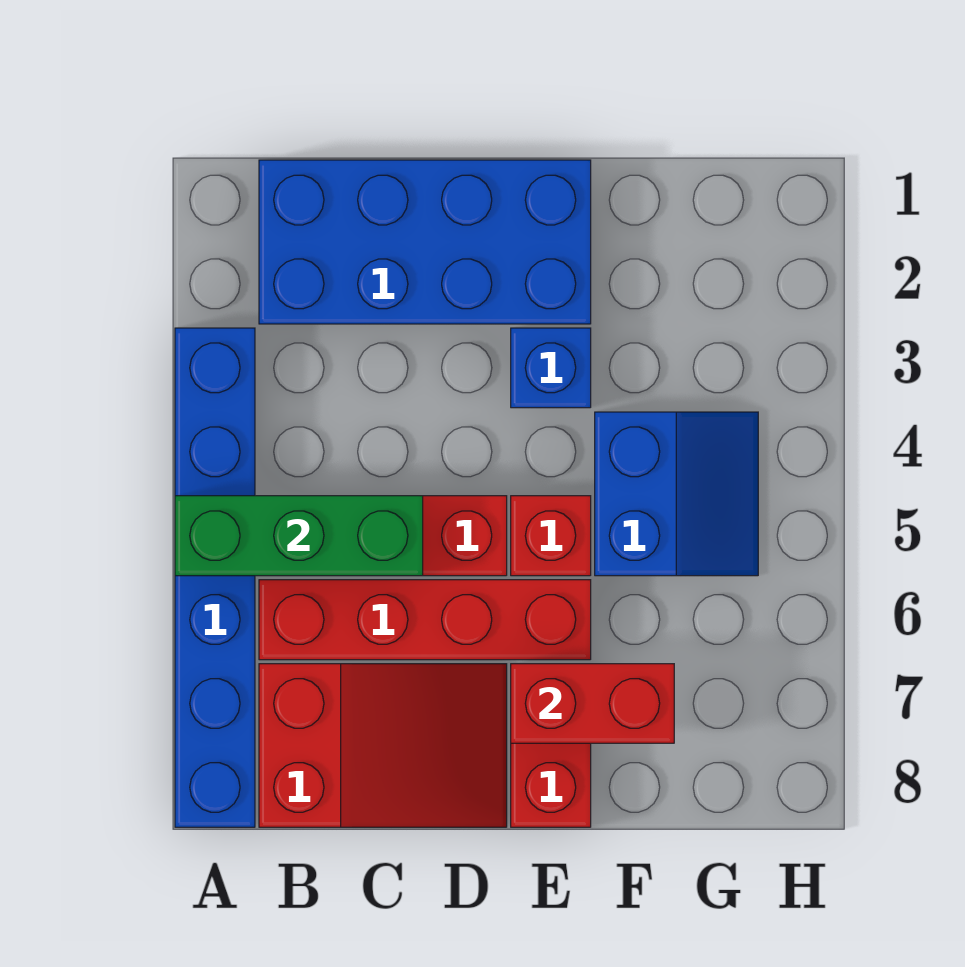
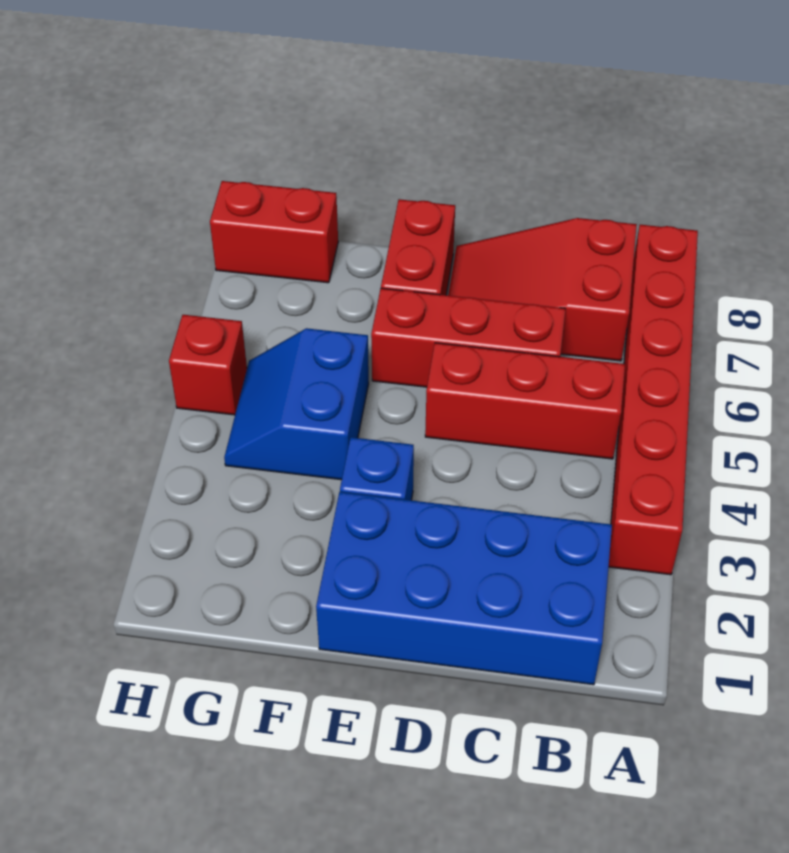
blue 1x6 brick [175,328,255,827] -> red 1x6 brick [609,225,698,575]
green 1x3 brick [175,496,423,576] -> none
red 1x4 brick [259,580,591,660] -> red 1x3 brick [371,288,566,387]
red 1x1 brick [511,496,591,576] -> red 1x1 brick moved to [169,315,247,415]
red 1x2 brick [511,664,674,743] -> red 1x2 brick moved to [210,181,338,283]

